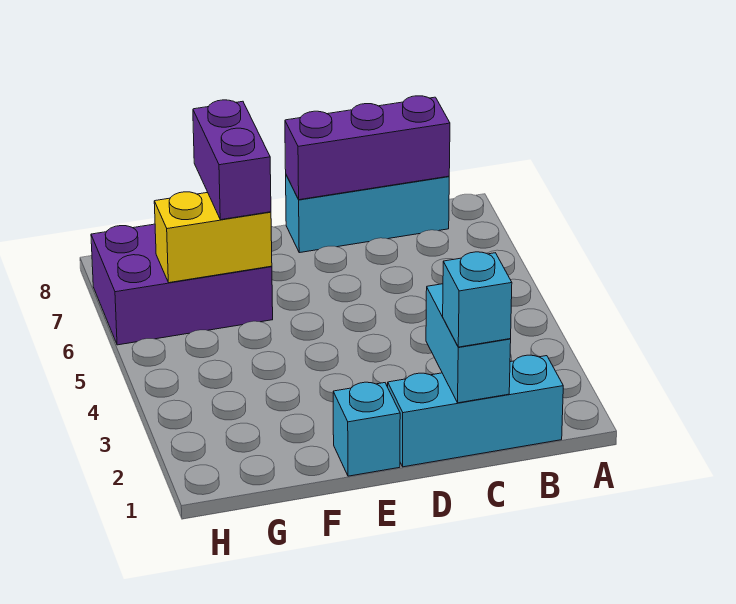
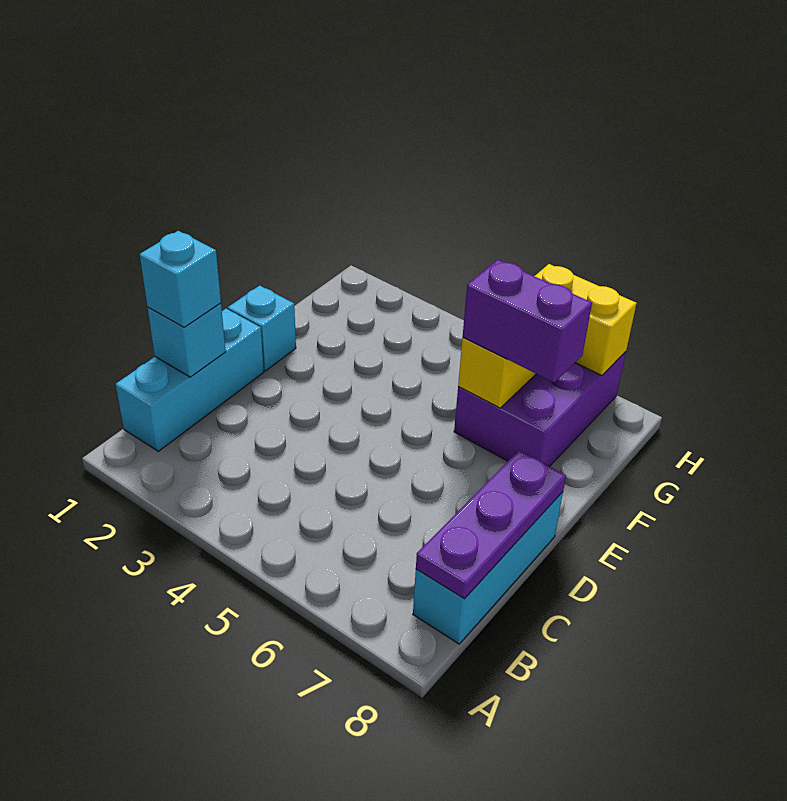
purple 1x3 brick [285,96,450,200] -> purple 1x3 plate [416,450,566,599]
cyan 1x2 brick [426,284,511,403] -> cyan 1x1 brick [148,303,226,377]
none -> yellow 1x2 brick [535,264,637,375]

